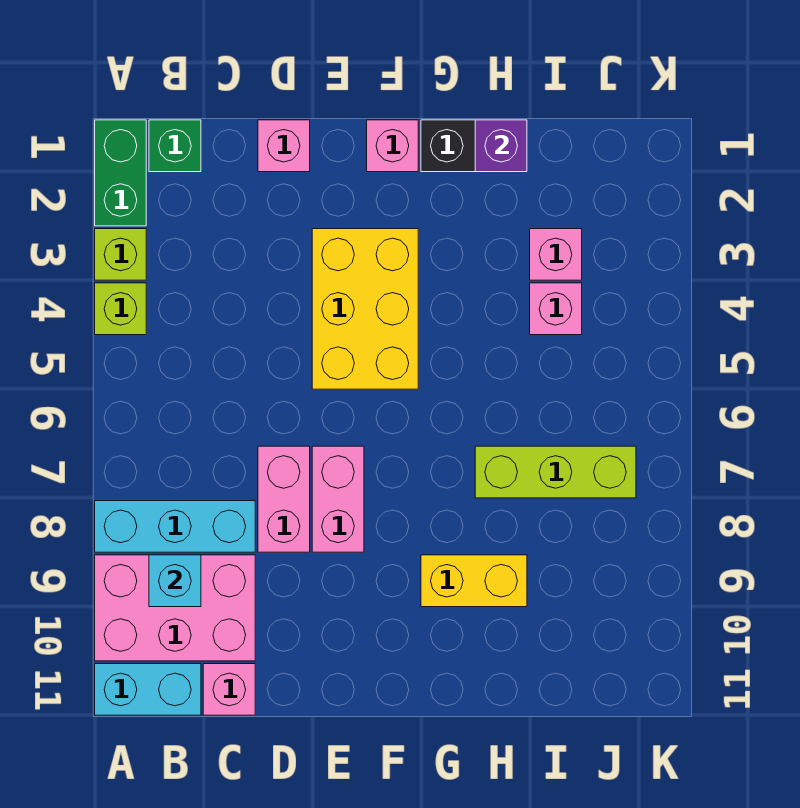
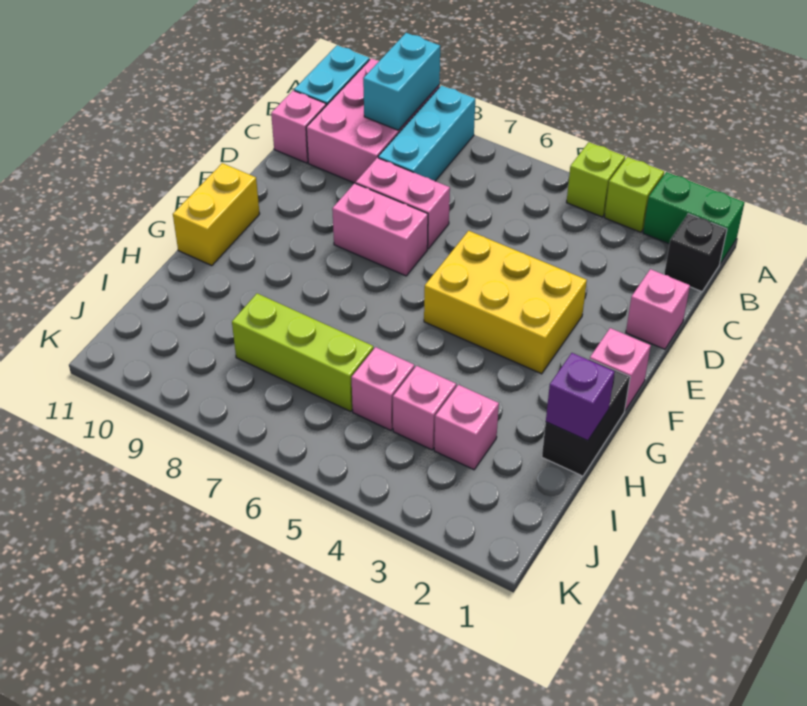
green 1x1 brick [149,120,201,172] -> black 1x1 brick [664,214,727,292]
cyan 1x1 brick [149,555,201,607] -> cyan 1x2 brick [363,33,440,130]
yellow 1x2 brick [421,555,527,607] -> yellow 1x2 brick moved to [173,163,260,266]
lime 1x3 brick [475,446,636,498] -> lime 1x3 brick turned to [232,294,374,412]
none -> pink 1x1 brick [351,347,414,430]

